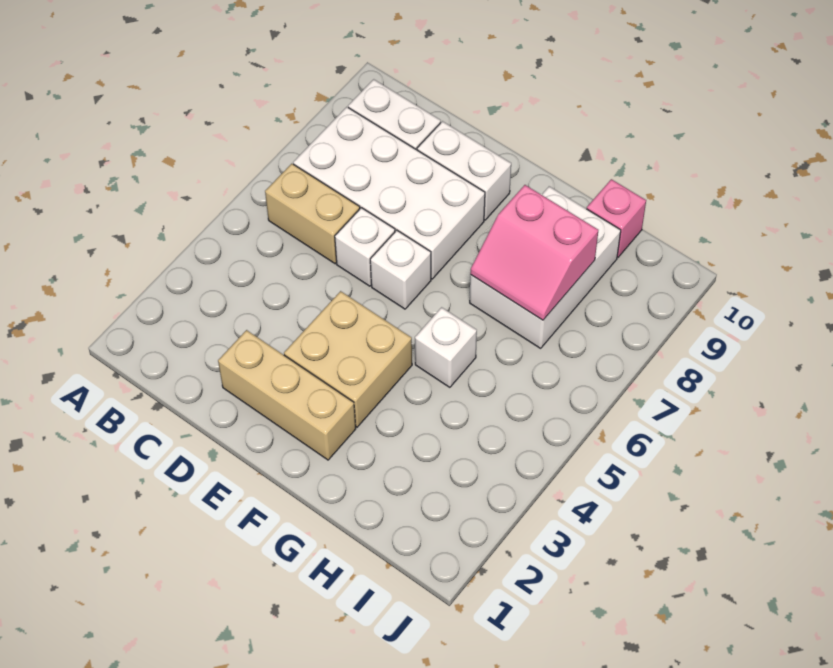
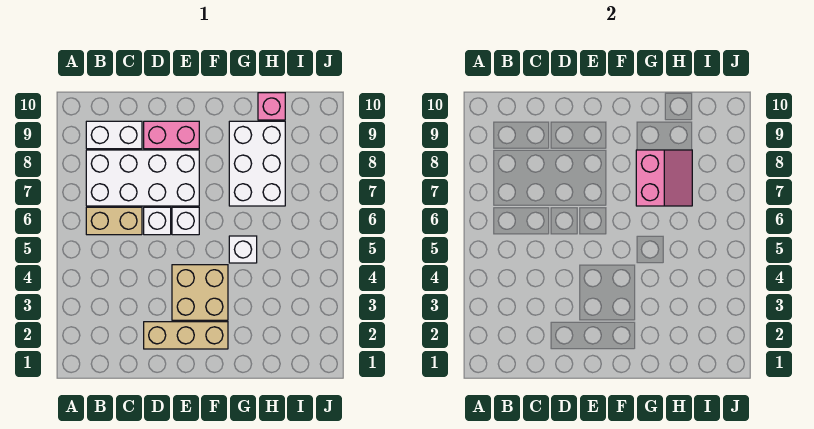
white 1x2 brick [417,121,511,220] -> pink 1x2 brick [144,121,199,149]
pink 2x2 slope [470,185,598,320] -> pink 2x2 slope turned to [636,150,692,206]

